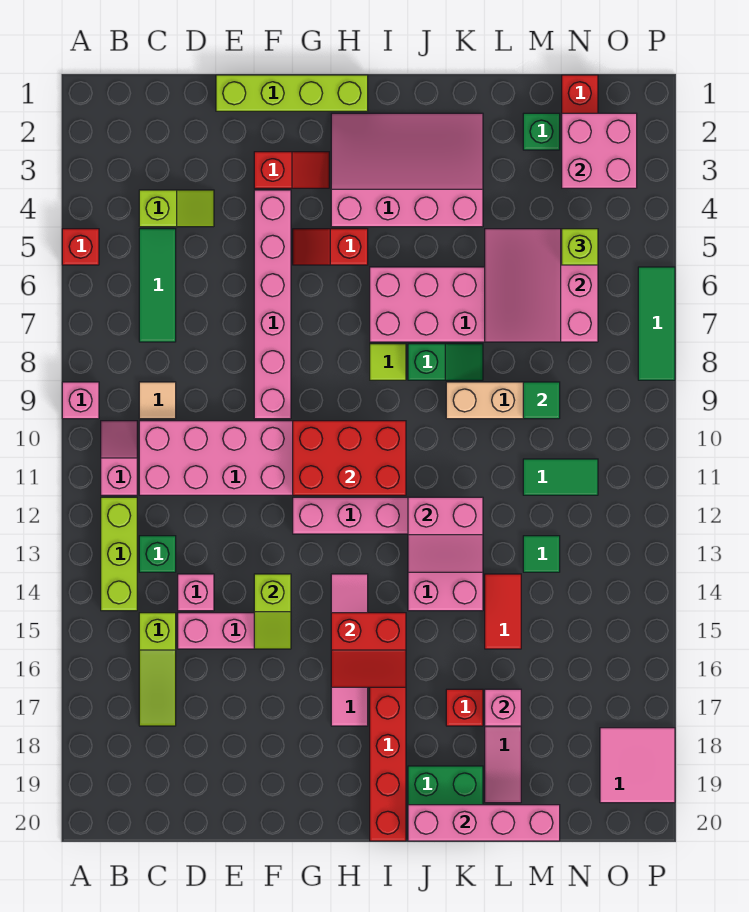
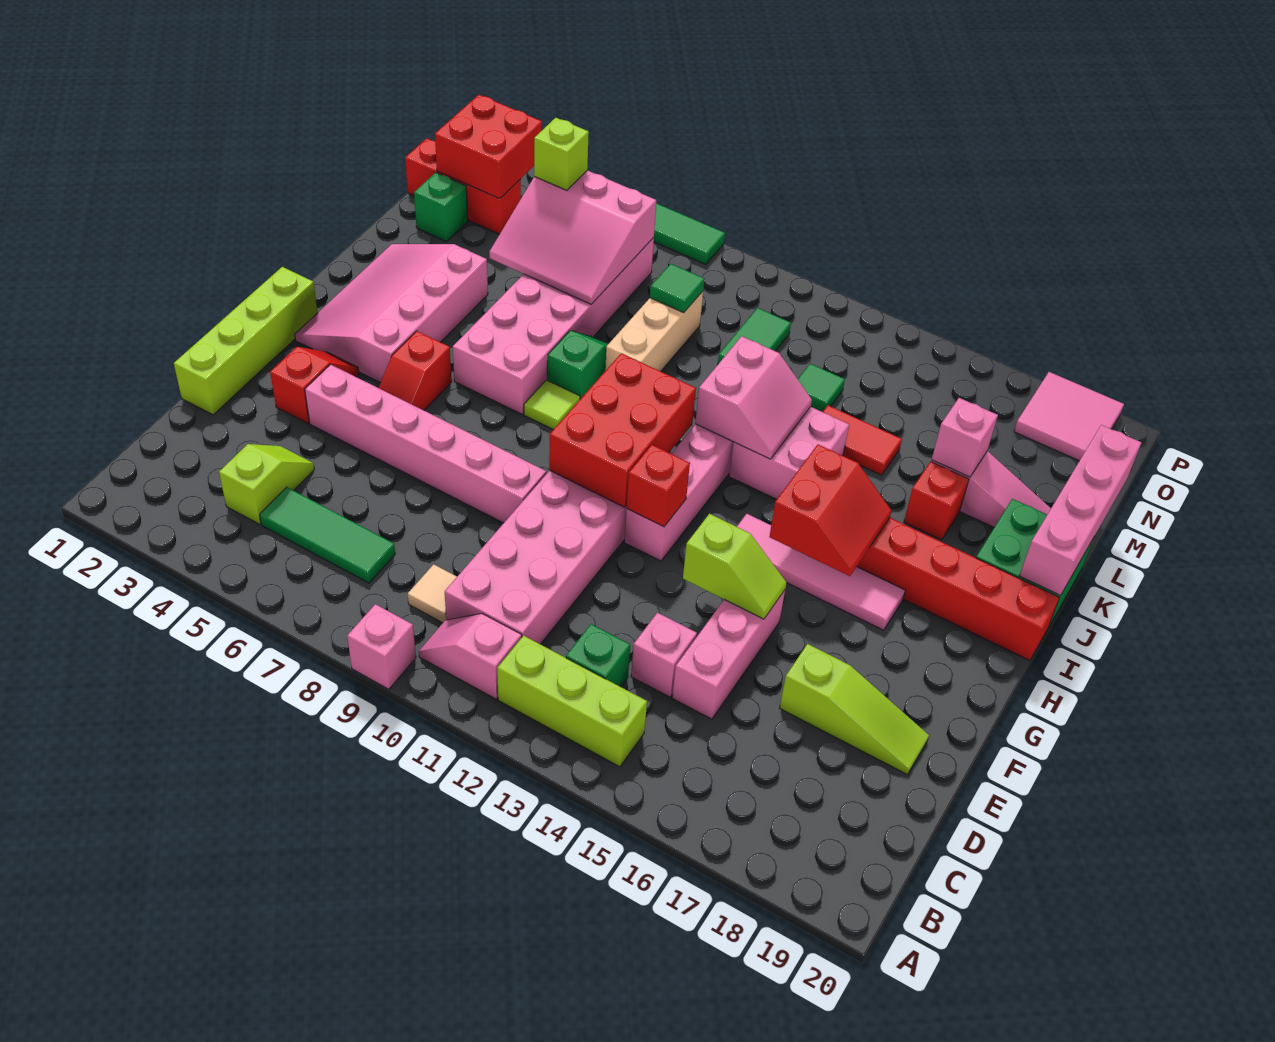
red 1x1 brick [62,229,99,265] -> red 1x1 brick moved to [626,445,690,527]
lime 1x3 slope [139,613,176,726] -> lime 1x3 slope moved to [780,644,929,775]
pink 2x2 brick [562,113,637,188] -> red 2x2 brick [435,95,542,199]

